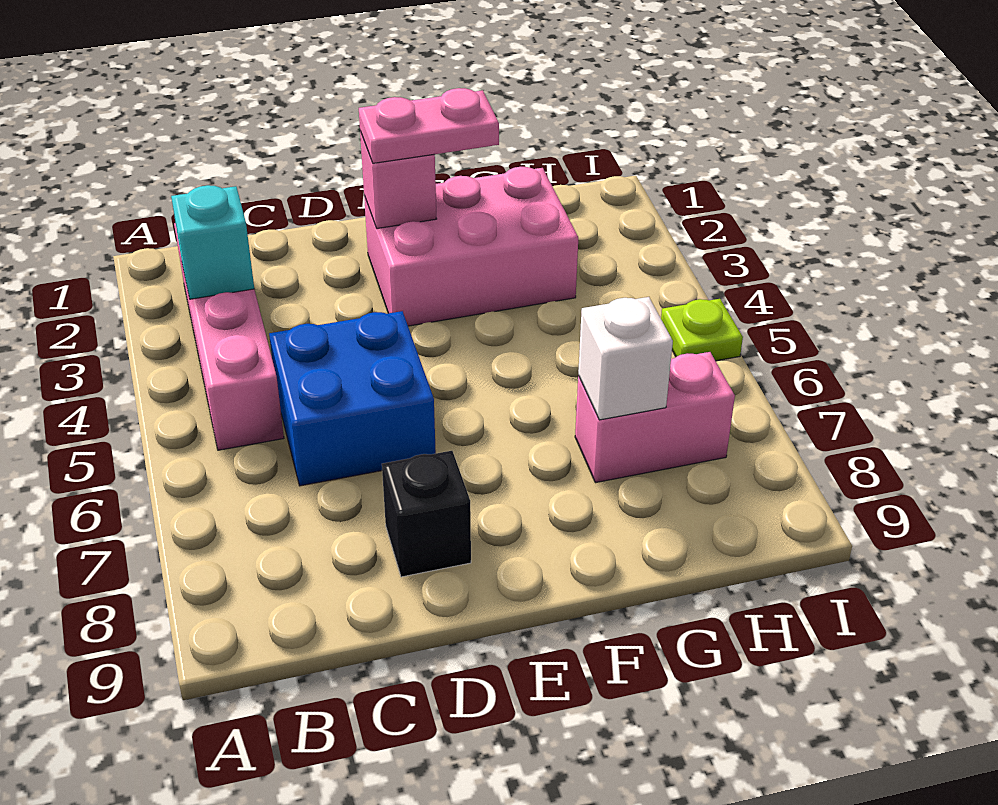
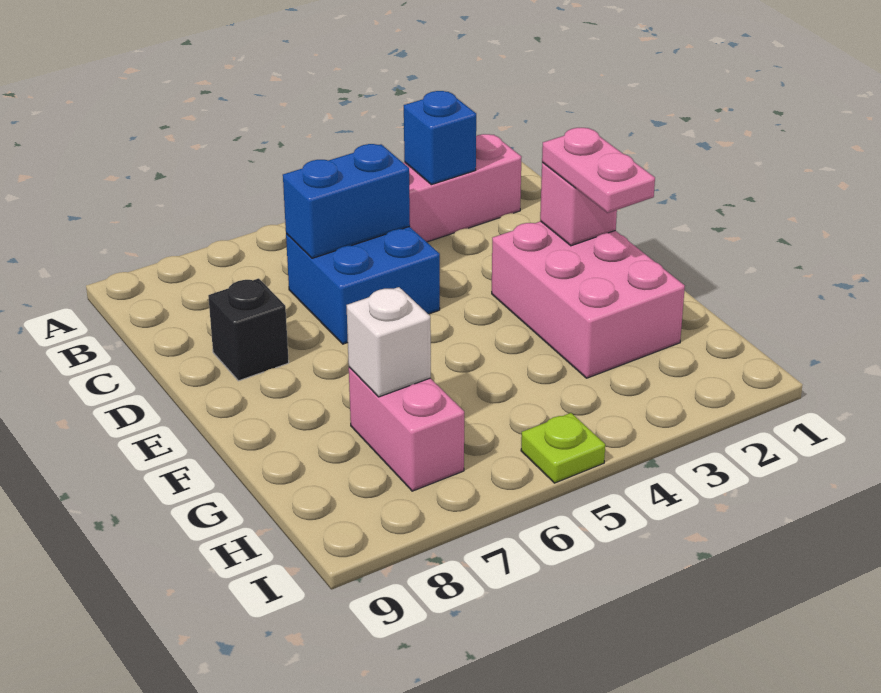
cyan 1x1 brick [171,185,254,299] -> blue 1x1 brick [404,91,476,185]
none -> blue 1x2 brick [283,144,410,258]

